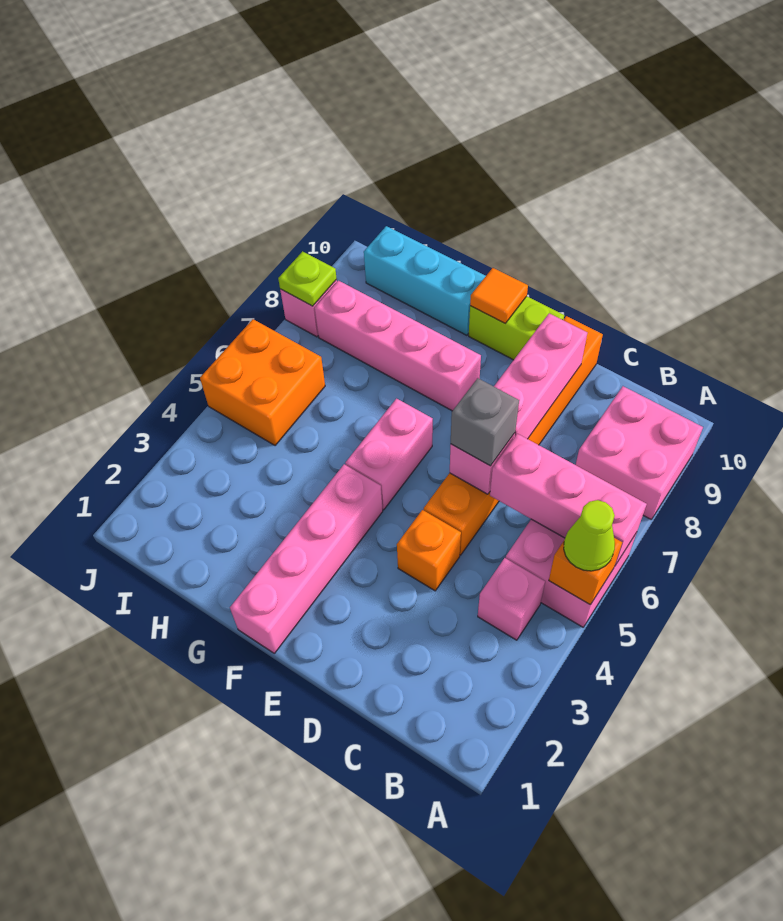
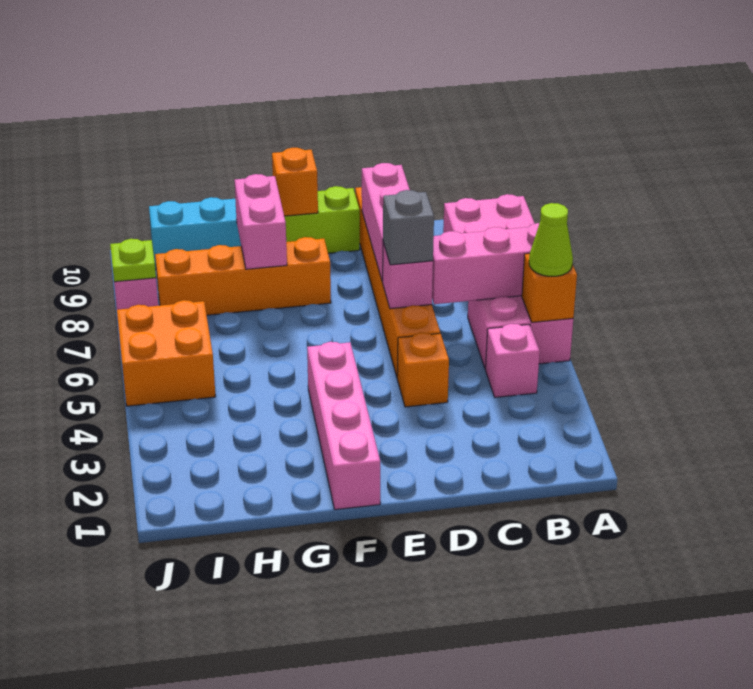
pink 1x2 brick [345,399,433,510] -> pink 1x2 brick moved to [235,174,287,269]
pink 1x4 brick [315,281,481,411] -> orange 1x4 brick [155,237,331,315]
orange 1x1 tile [470,268,528,323] -> orange 1x1 brick [272,148,318,216]

